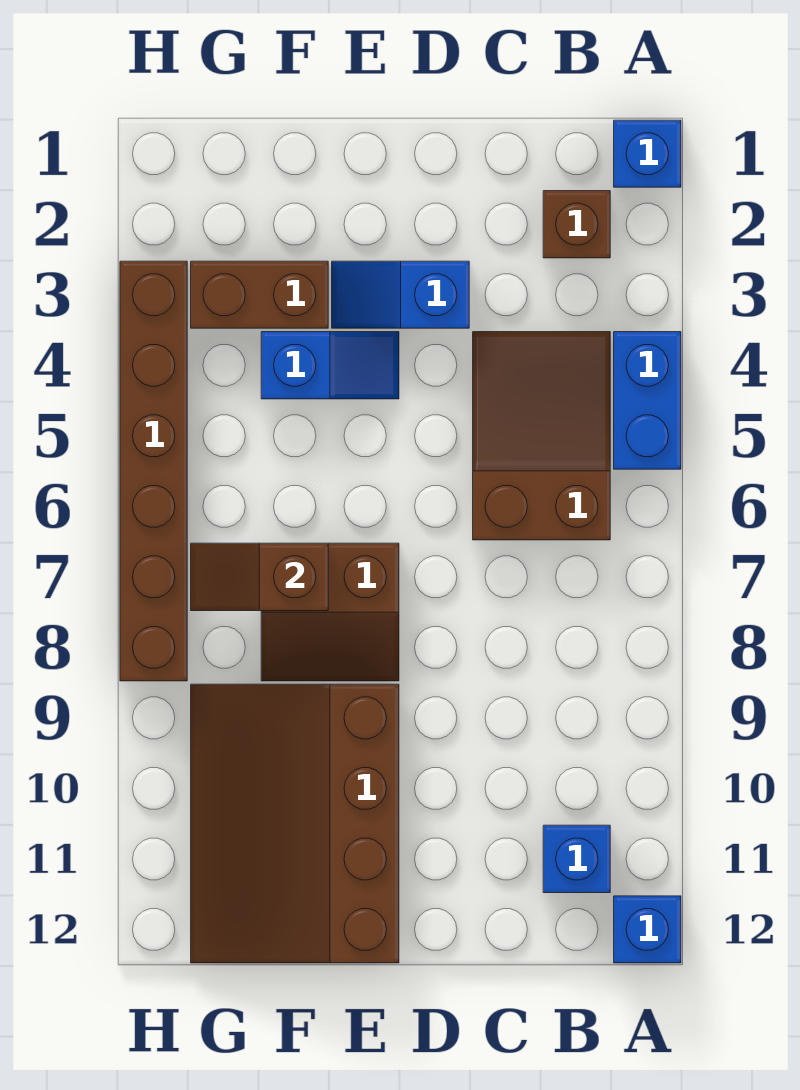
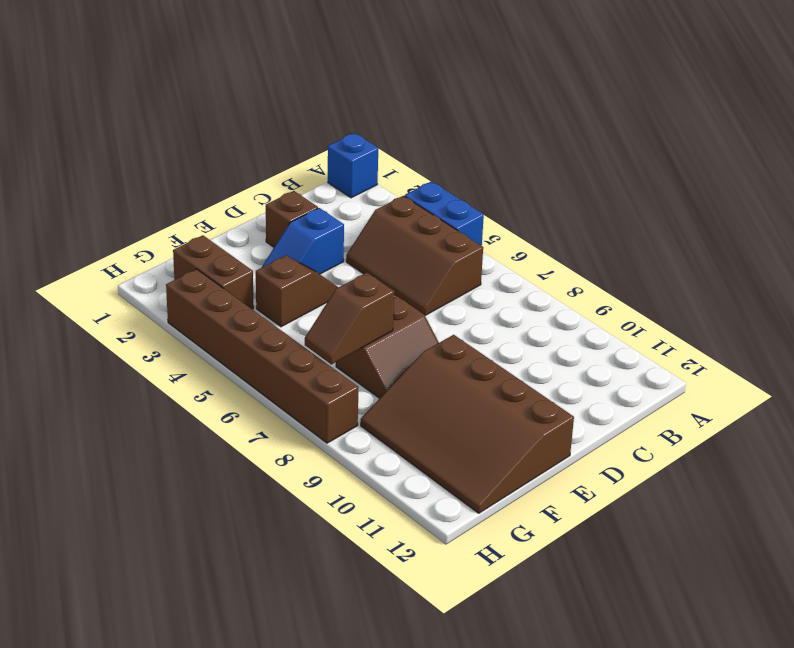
blue 1x1 brick [614,896,681,963] -> none
brown 1x1 brick [543,191,610,258] -> brown 1x1 brick moved to [266,191,318,247]
brown 2x3 slope [473,332,610,540] -> brown 2x3 slope turned to [346,196,483,316]
blue 1x1 brick [543,825,610,893] -> none
blue 1x2 slope [261,332,399,399] -> brown 1x2 slope [256,256,338,327]
brown 1x2 brick [191,261,328,328] -> brown 1x2 brick turned to [173,235,254,309]

